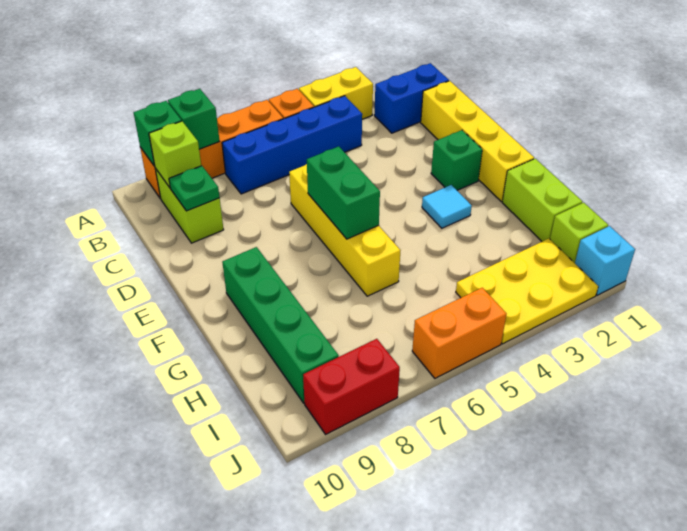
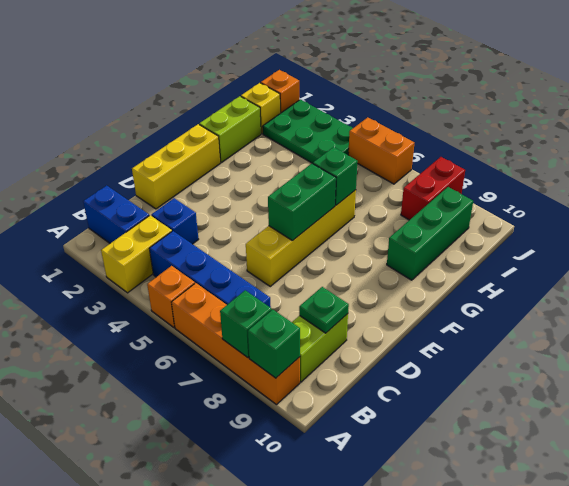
yellow 1x2 brick [299,67,373,119] -> yellow 1x2 brick turned to [101,215,172,293]
lime 1x1 brick [149,121,201,188] -> none
yellow 1x4 brick [421,81,534,201] -> yellow 1x3 brick [132,124,220,209]
none -> blue 1x1 brick [151,198,199,244]
green 1x1 brick [431,130,482,190] -> green 1x1 brick moved to [313,147,358,205]
cyan 1x1 tile [422,185,472,228] -> none
green 1x4 brick [222,247,339,403] -> green 1x3 brick [387,187,473,280]
lime 1x1 brick [550,203,608,263] -> yellow 1x1 brick [241,83,280,134]
yellow 2x3 plate [456,239,598,344] -> green 2x3 plate [263,100,353,164]
cyan 1x1 brick [575,226,635,295] -> orange 1x1 brick [261,70,299,113]
red 1x2 brick [303,339,400,434] -> red 1x2 brick turned to [401,157,465,220]

